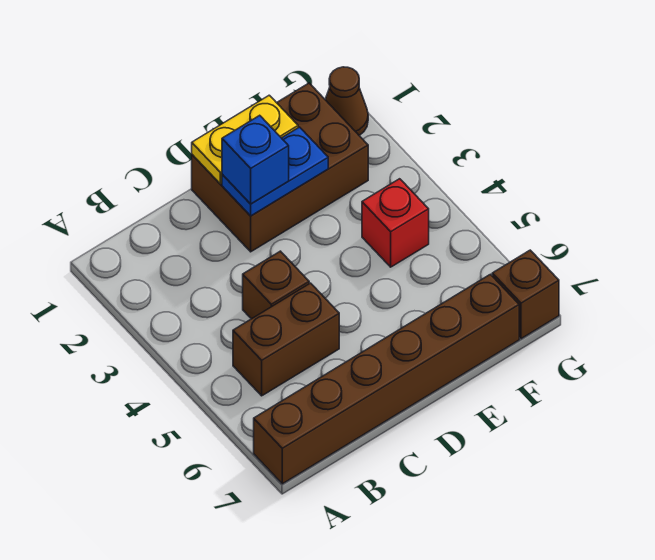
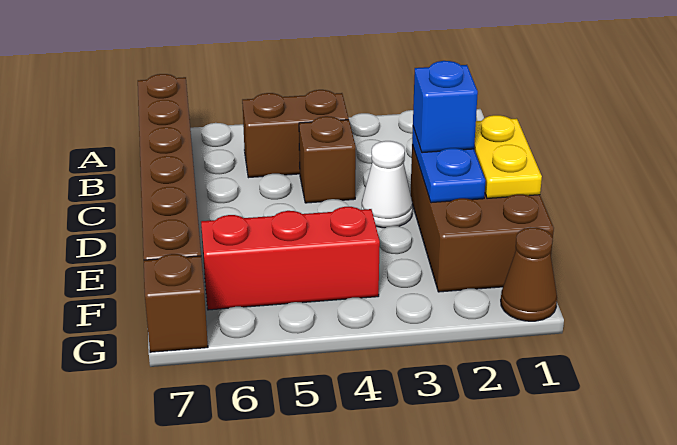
brown 1x2 brick [233,283,339,396] -> brown 1x2 brick turned to [242,90,349,178]
none -> white 1x1 cone [362,141,412,228]
red 1x1 brick [362,179,429,267] -> red 1x3 brick [201,207,380,310]

